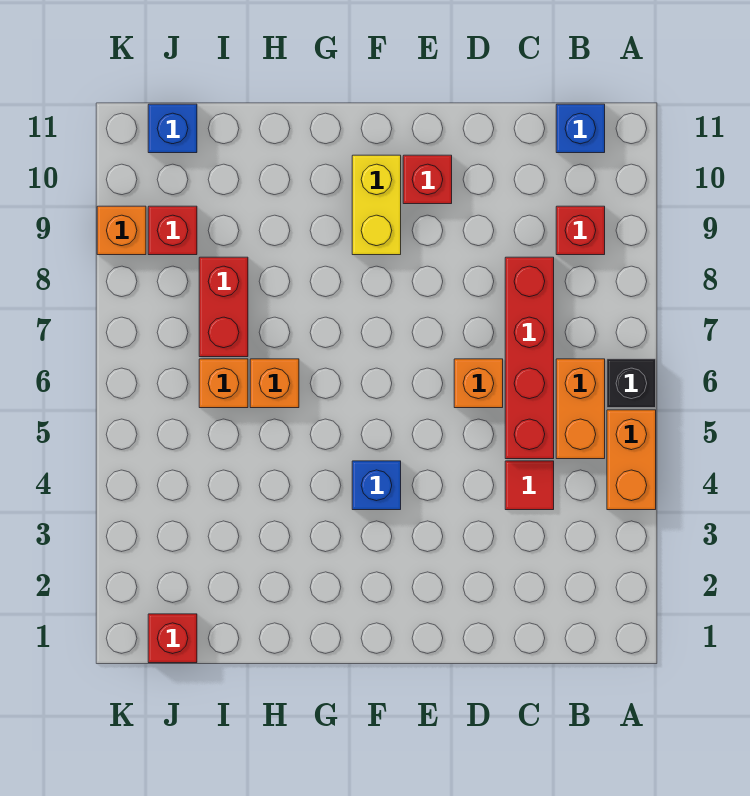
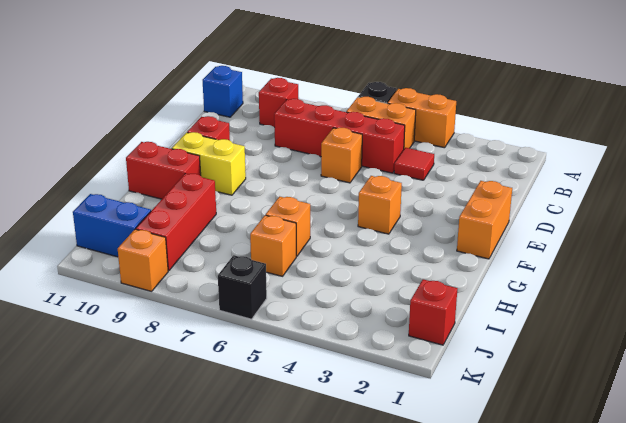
none -> orange 1x2 brick [457,181,512,259]
blue 1x1 brick [352,461,401,510] -> orange 1x1 brick [358,176,402,234]
red 1x2 brick [199,257,248,357] -> red 1x2 brick moved to [126,142,201,199]
red 1x1 brick [148,206,197,255] -> red 1x3 brick [136,173,216,271]
blue 1x1 brick [148,104,197,153] -> blue 1x2 brick [73,194,151,257]
none -> black 1x1 brick [218,255,267,319]

